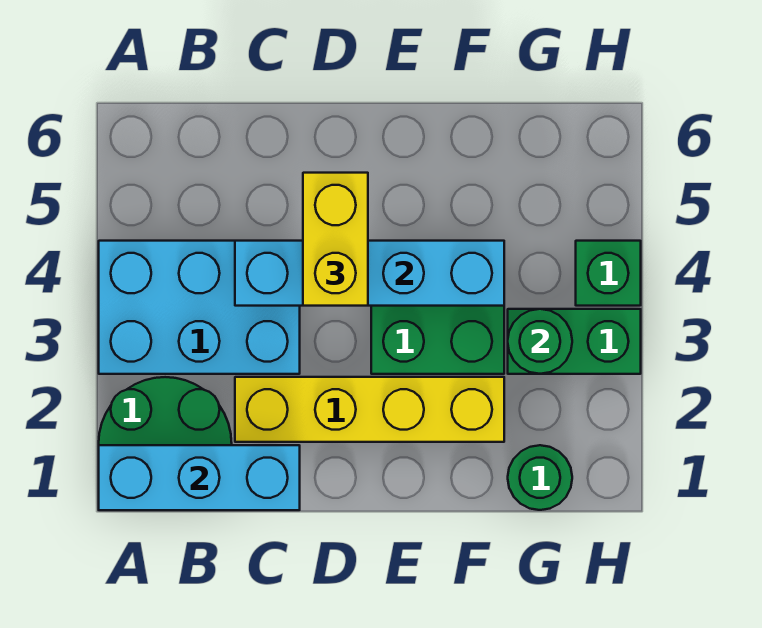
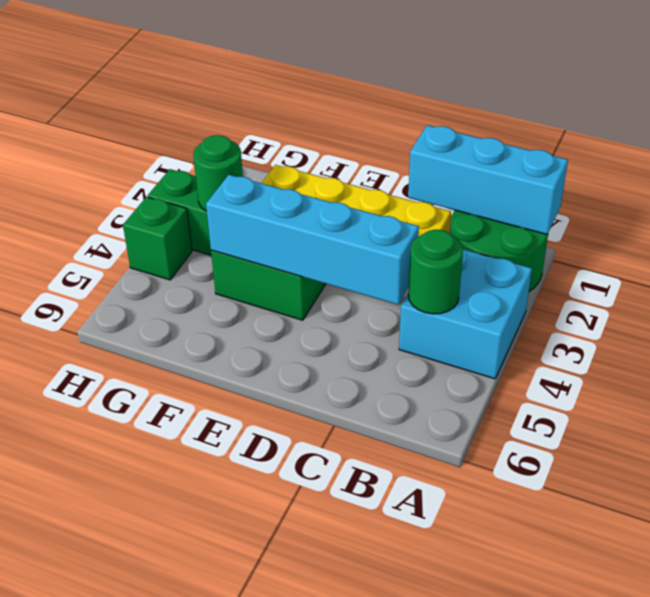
cyan 2x3 brick [99,241,300,374] -> cyan 2x2 brick [399,249,532,379]
yellow 1x2 brick [303,173,368,306] -> none
green 1x1 round brick [508,445,572,510] -> green 1x1 round brick moved to [408,230,463,314]

